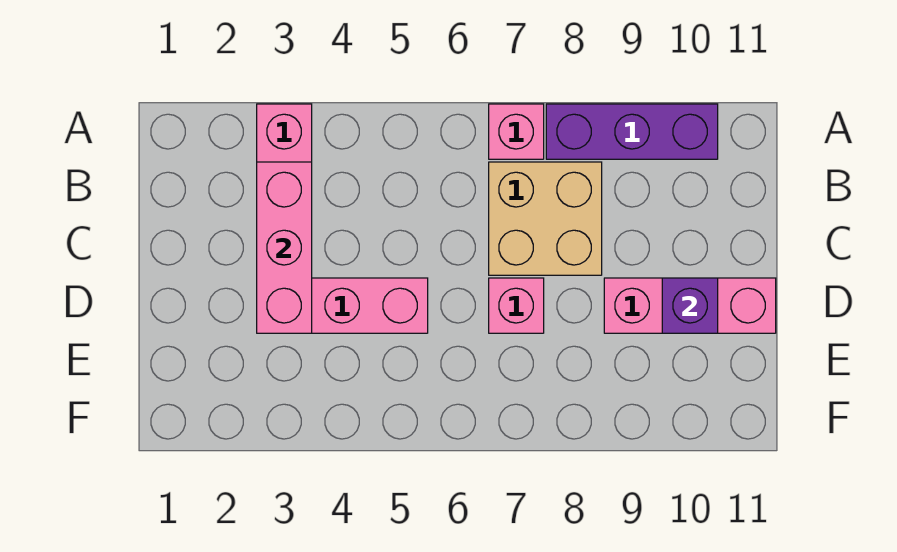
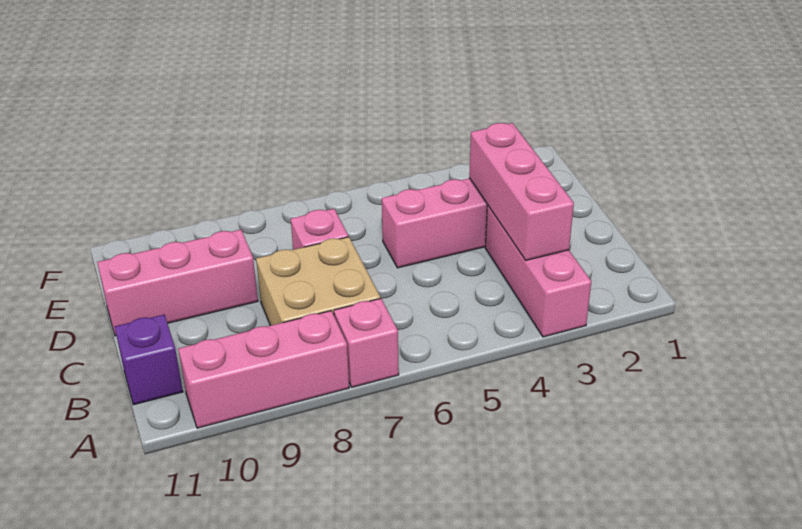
purple 1x3 brick [546,104,718,159] -> pink 1x3 brick [178,311,349,428]
purple 1x1 brick [662,278,718,333] -> purple 1x1 brick moved to [115,315,183,405]

